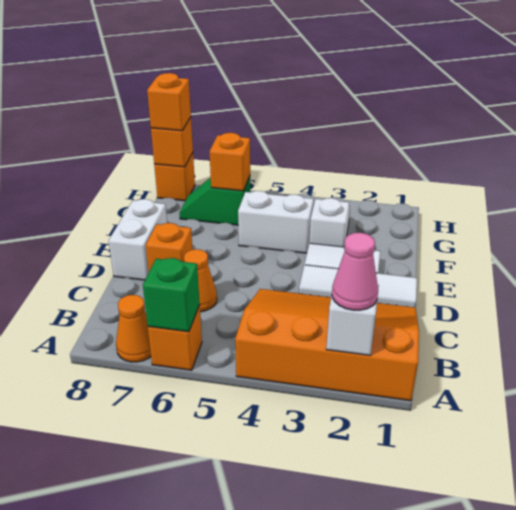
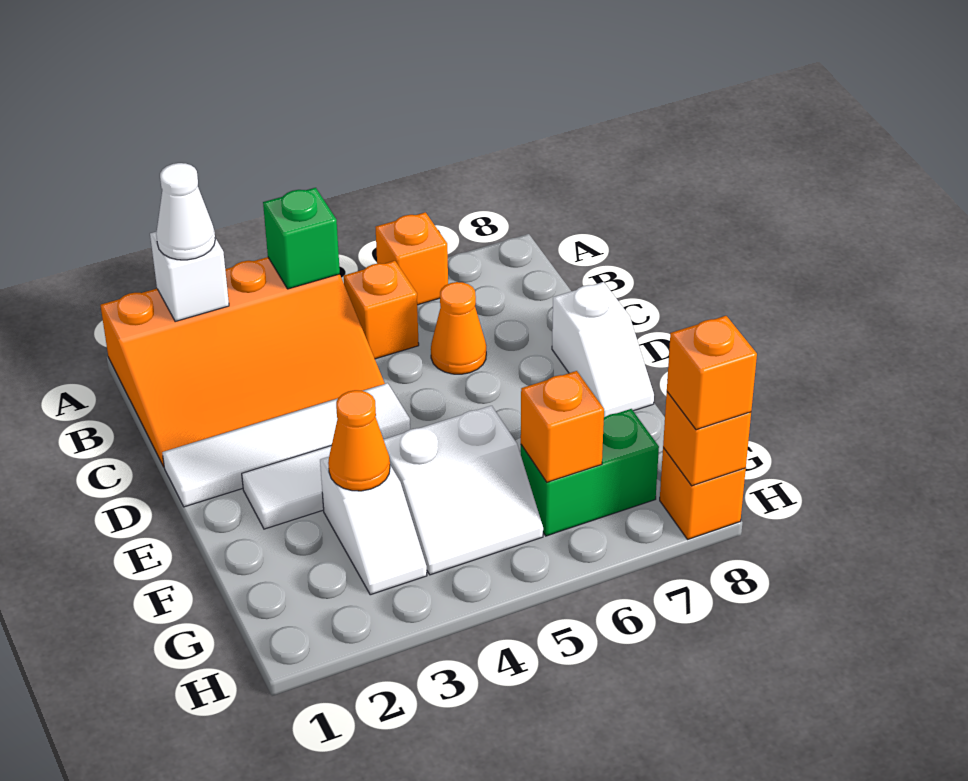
pink 1x1 cone [332,233,378,310] -> white 1x1 cone [156,163,215,260]
green 1x1 brick [143,258,200,332] -> green 1x1 brick moved to [263,188,340,289]
orange 1x1 cone [116,295,151,362] -> orange 1x1 cone moved to [328,390,390,491]
white 1x3 tile [299,265,417,307] -> white 1x4 tile [162,383,410,507]
orange 1x1 brick [146,223,193,271] -> orange 1x1 brick moved to [344,261,419,359]
white 1x2 brick [109,199,167,280] -> white 1x2 slope [552,282,654,417]
green 1x2 slope [180,176,250,225] -> green 1x2 brick [521,409,659,536]

